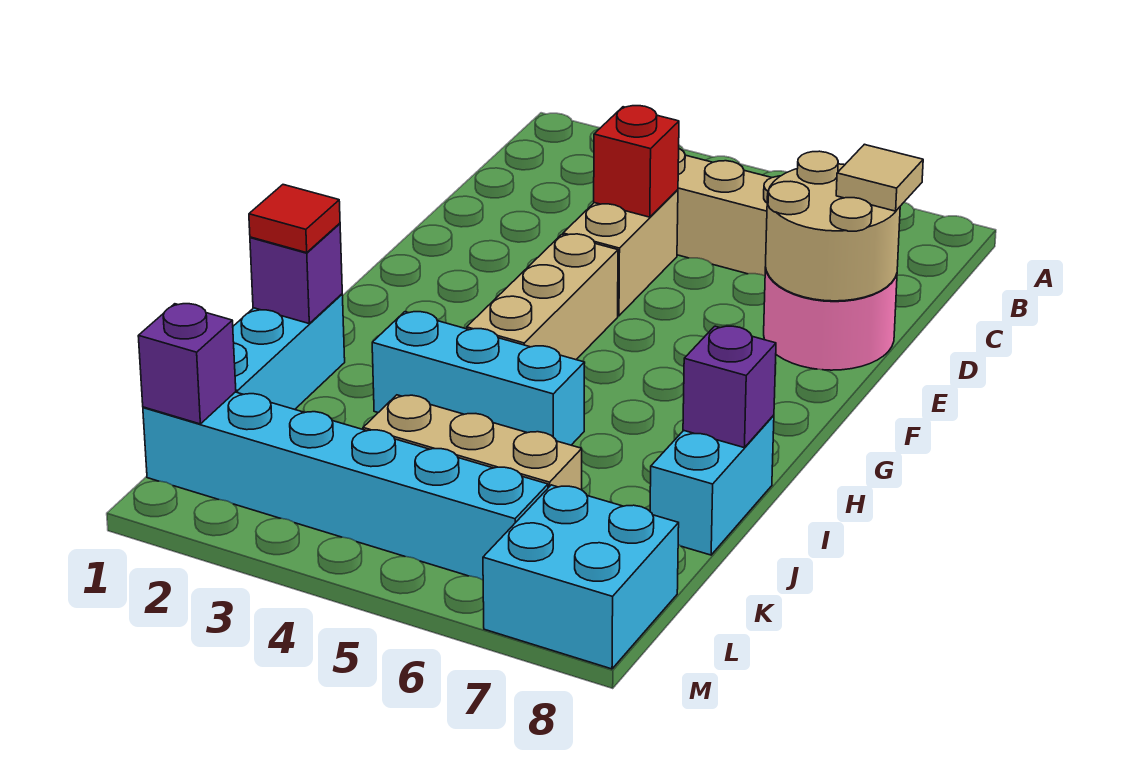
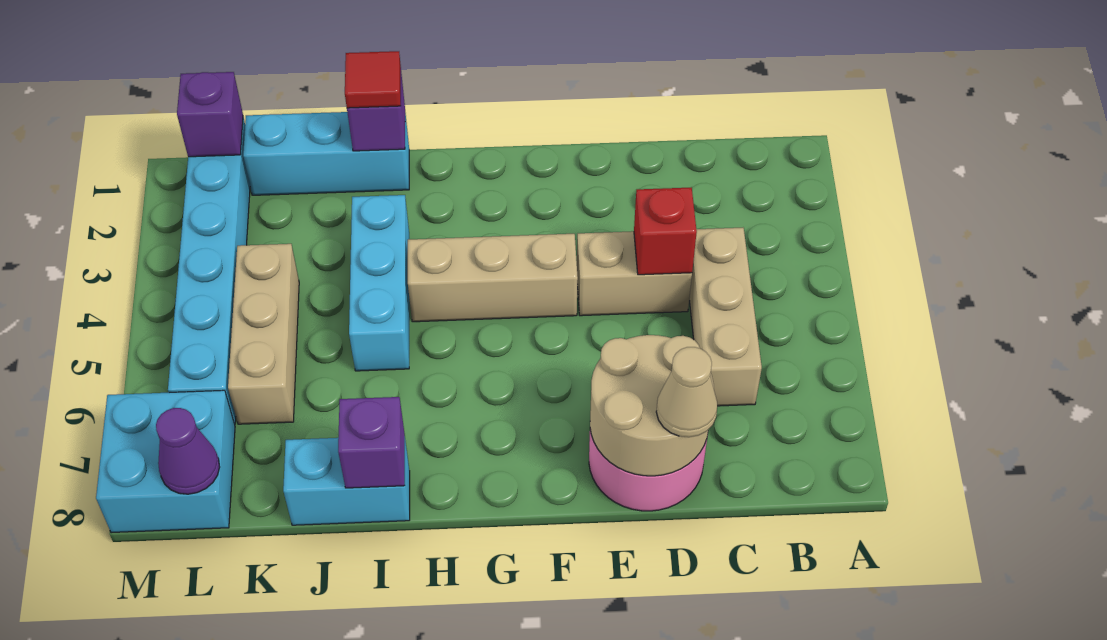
tan 1x1 tile [836,144,923,211] -> tan 1x1 cone [656,347,717,437]
none -> purple 1x1 cone [156,408,220,494]

